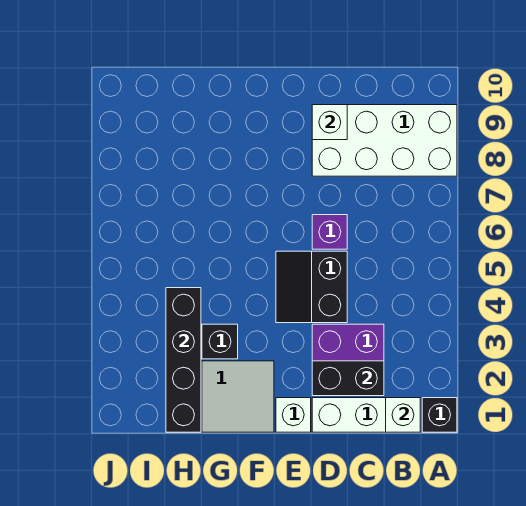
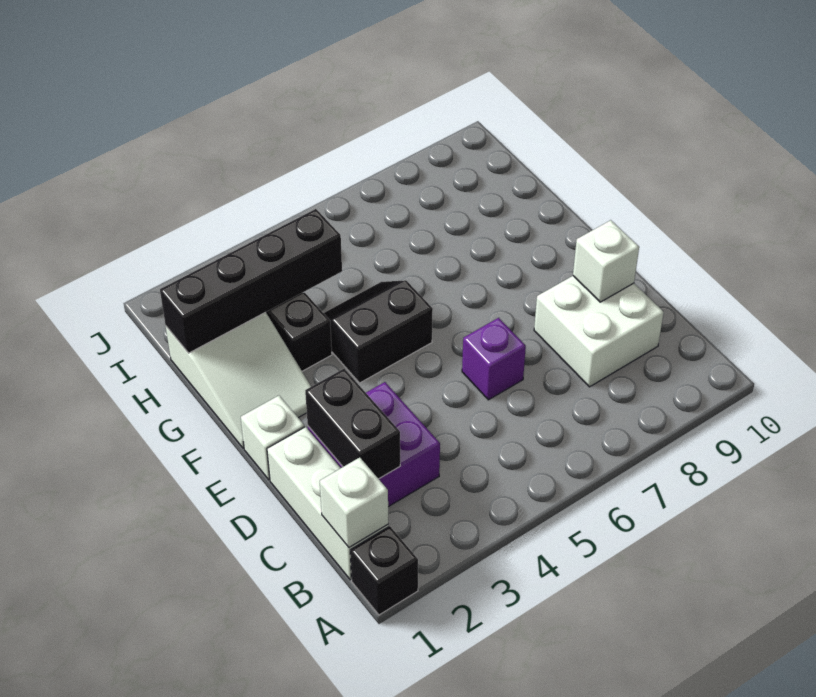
white 2x4 brick [312,105,457,176] -> white 2x2 brick [534,276,664,387]
black 2x2 slope [276,251,347,323] -> black 2x2 slope moved to [324,280,433,383]

